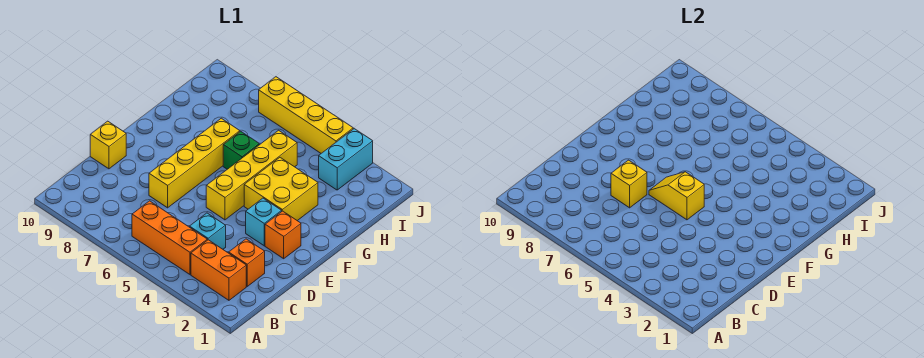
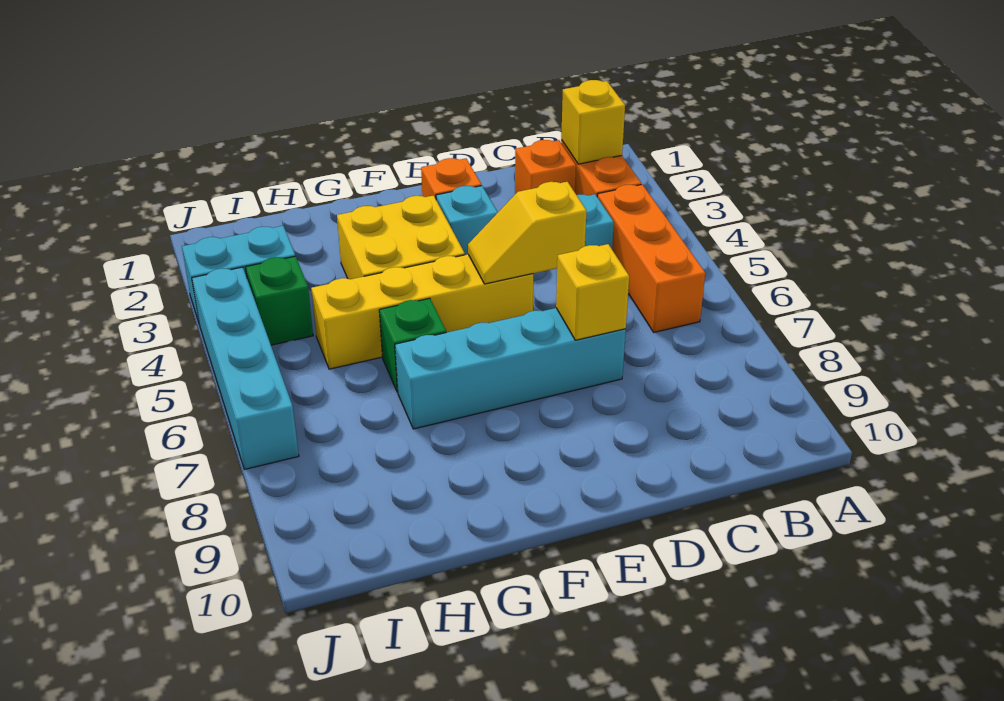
yellow 1x4 brick [149,118,240,208] -> cyan 1x4 brick [395,308,626,429]
yellow 1x1 brick [90,121,126,169] -> yellow 1x1 brick moved to [561,80,625,164]
yellow 1x2 slope [649,172,704,220] -> yellow 1x2 slope turned to [468,182,586,284]
none -> green 1x1 brick [246,256,313,345]
yellow 1x4 brick [259,77,353,153] -> cyan 1x4 brick [192,267,299,469]

